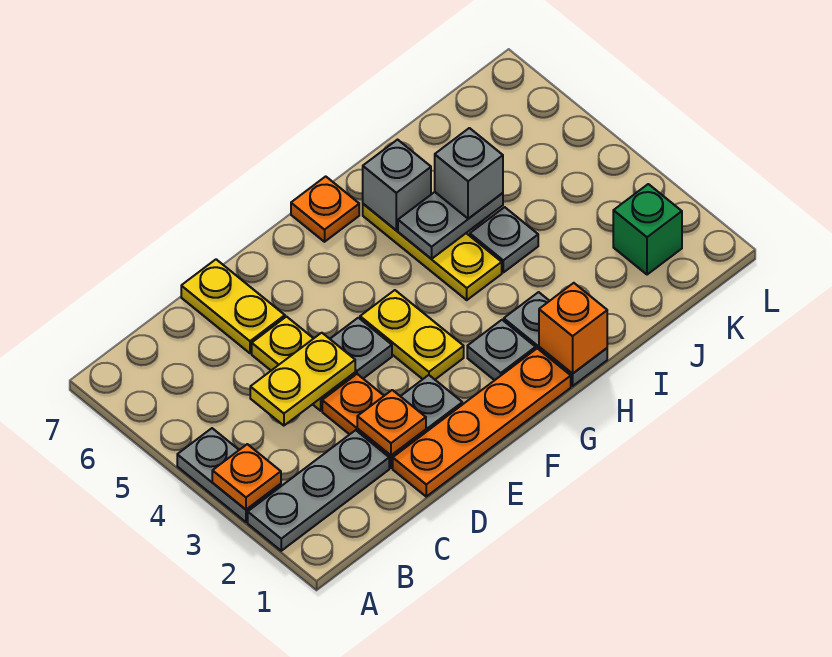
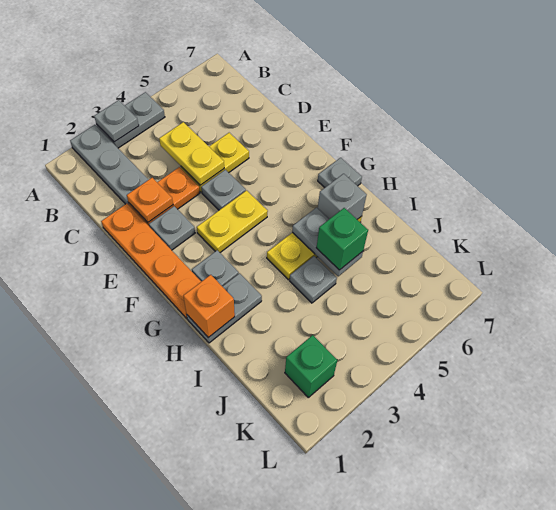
orange 1x1 plate [212,444,281,509] -> grey 1x1 plate [94,100,139,142]
yellow 1x2 plate [181,259,285,353] -> none
orange 1x1 plate [291,176,359,242] -> grey 1x1 plate [318,158,362,187]
grey 1x1 brick [435,128,503,219] -> green 1x1 brick [316,208,368,270]

